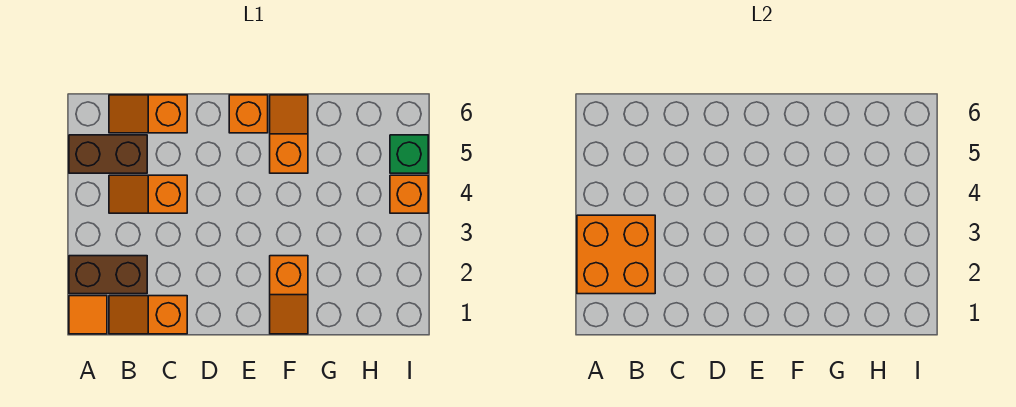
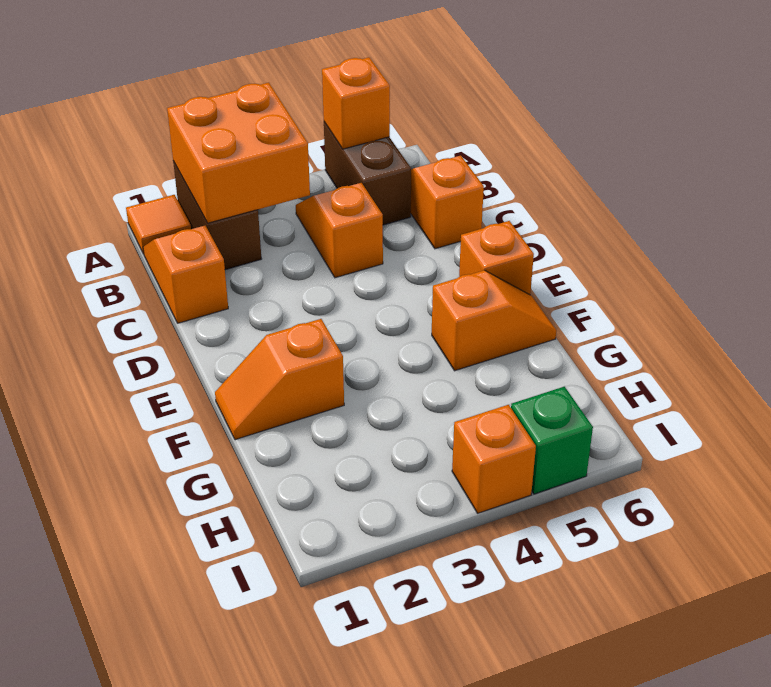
none -> orange 1x1 brick [322,57,390,149]

